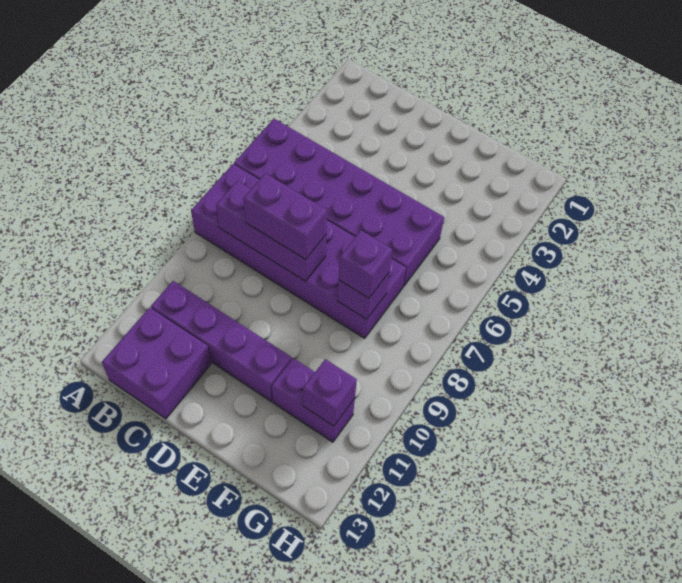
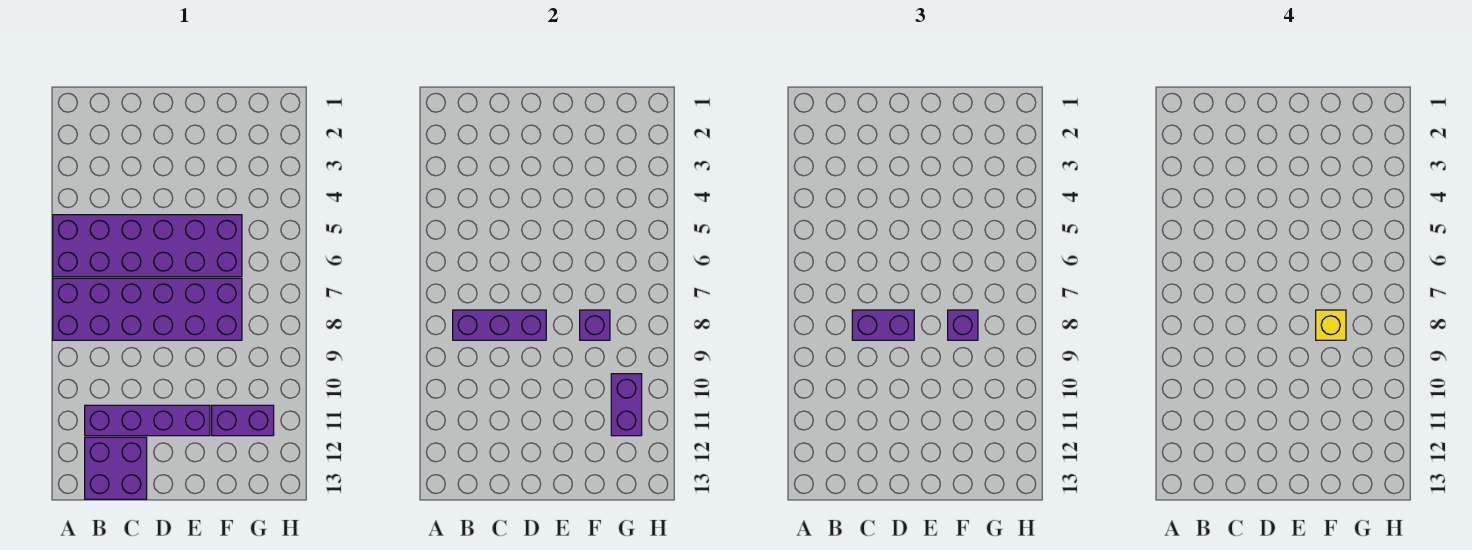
none -> yellow 1x1 brick [1316,310,1346,340]
purple 1x1 brick [303,359,357,426] -> purple 1x2 brick [611,374,642,436]

